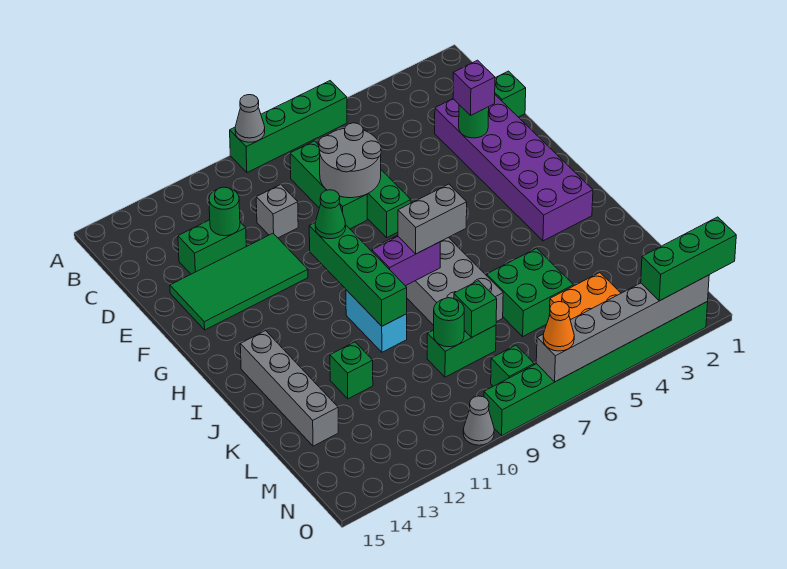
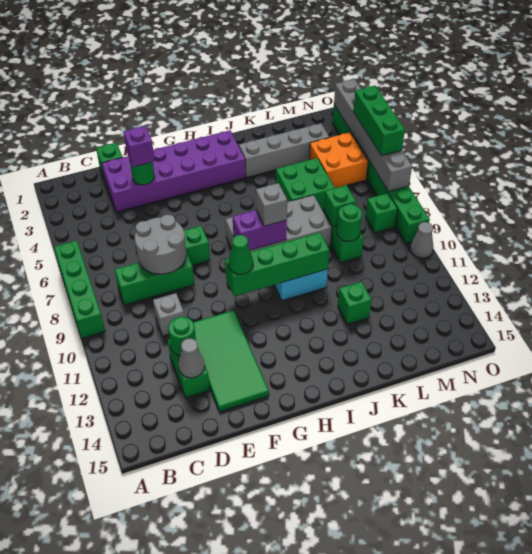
grey 1x1 cone [235,95,265,142] -> grey 1x1 cone moved to [178,338,205,378]
grey 1x2 brick [398,184,467,254] -> grey 1x1 brick [256,183,287,226]
purple 1x2 brick [372,237,440,286] -> purple 1x2 brick turned to [233,210,287,250]
grey 1x4 brick [240,331,338,446] -> grey 1x4 brick moved to [239,123,329,177]
green 1x3 brick [641,217,736,301] -> green 1x3 brick moved to [353,86,405,156]
orange 1x1 cone [543,302,574,351] -> none

